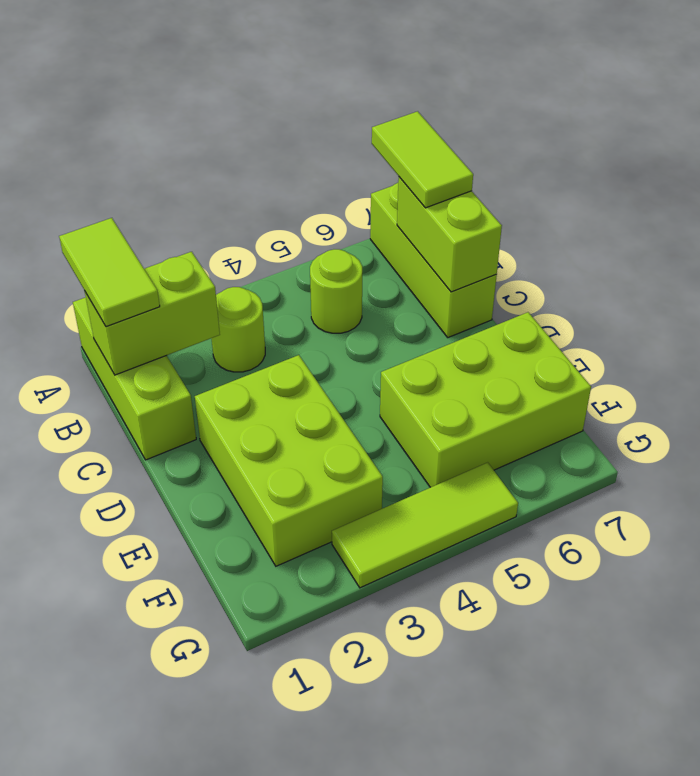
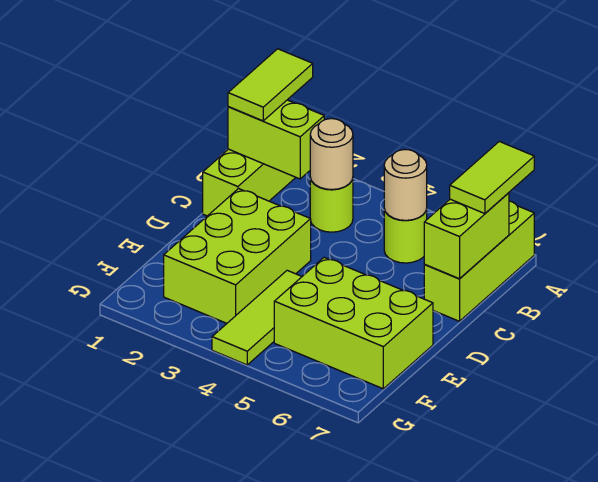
none -> tan 1x1 round brick [310,119,353,190]
none -> tan 1x1 round brick [384,150,427,220]
lime 1x3 tile [332,462,518,588] -> lime 1x3 tile turned to [212,270,302,365]

